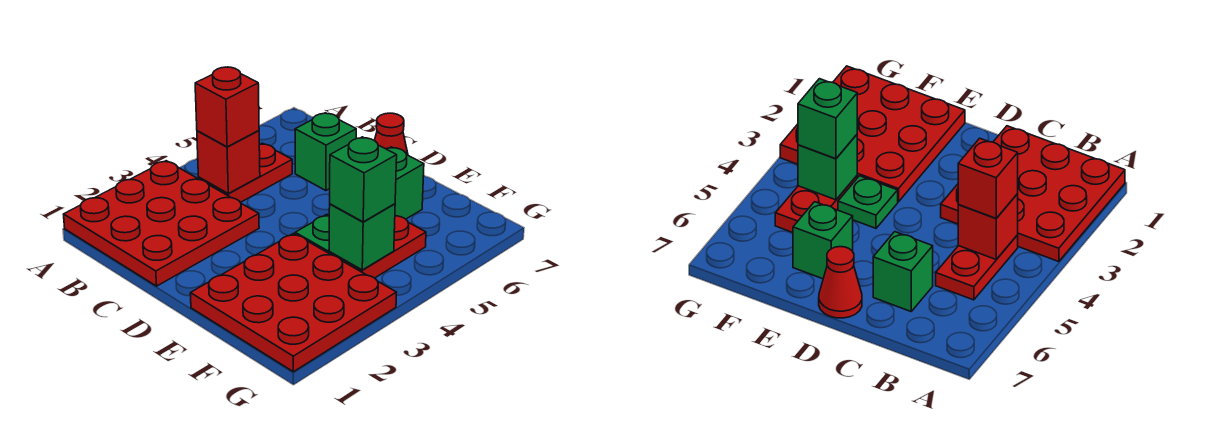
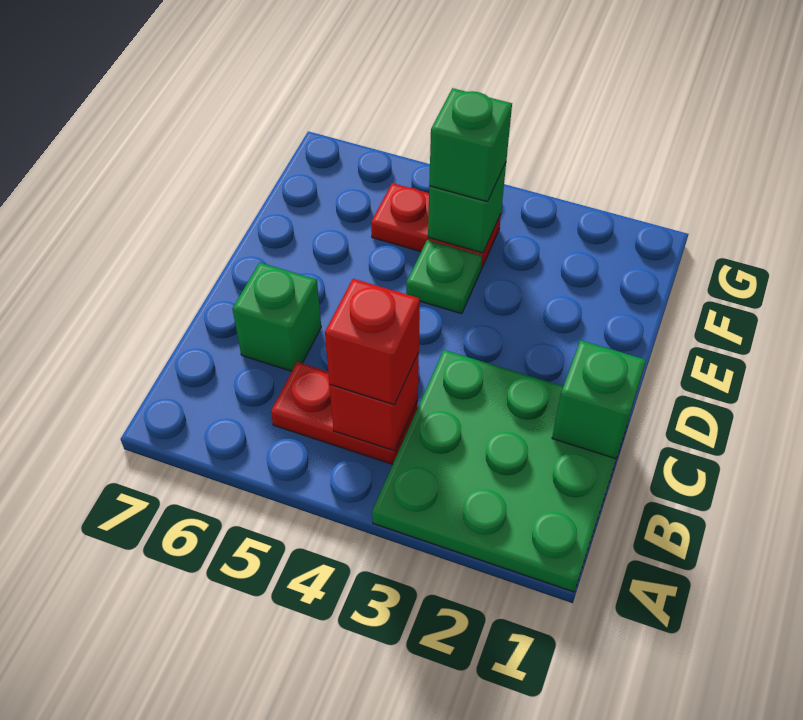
red 3x3 plate [64,161,259,286] -> green 3x3 plate [372,350,627,592]
red 1x1 cone [374,113,408,155] -> none
red 3x3 plate [190,233,397,372] -> none
green 1x1 brick [387,147,424,219] -> green 1x1 brick moved to [552,340,646,459]

